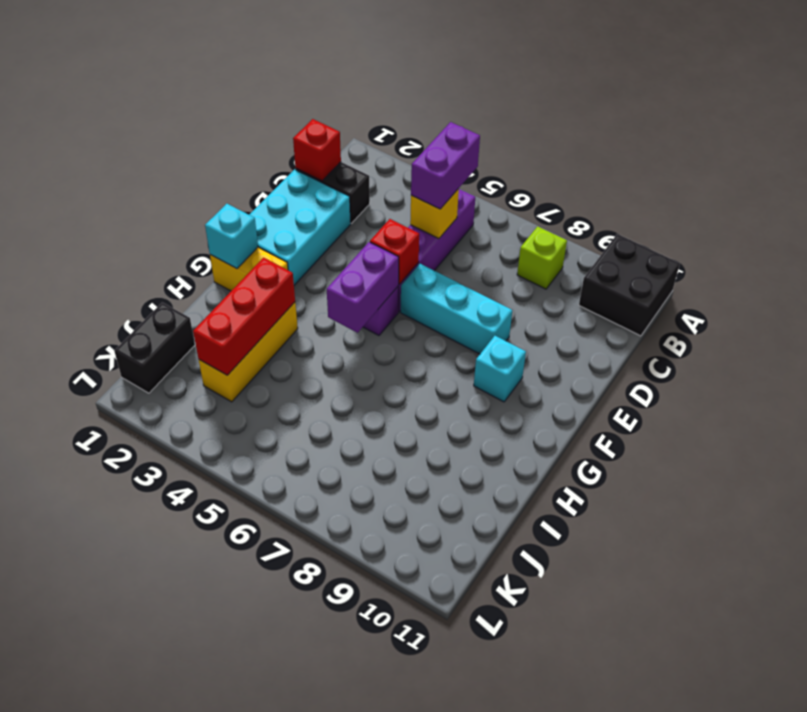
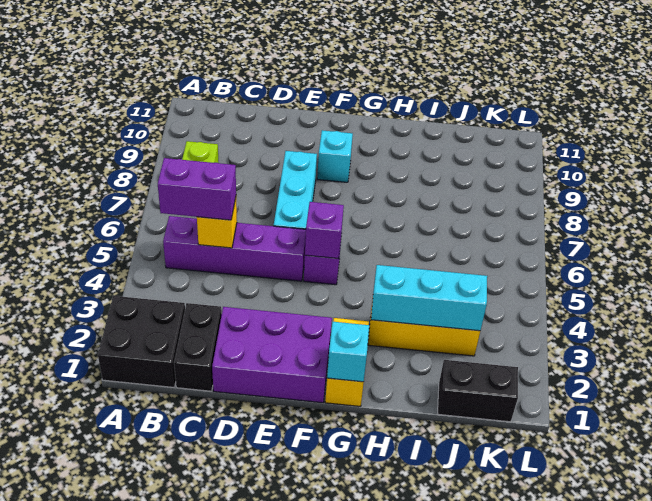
black 2x2 brick [579,234,680,336] -> black 2x2 brick moved to [98,296,185,387]
red 1x1 brick [293,119,341,181] -> none
cyan 2x3 brick [249,169,351,285] -> purple 2x3 brick [212,307,332,403]
red 1x1 brick [370,219,419,284] -> none
purple 1x2 brick [327,242,399,333] -> purple 1x1 brick [305,202,344,259]
red 1x3 brick [193,258,295,375] -> cyan 1x3 brick [371,265,487,331]

